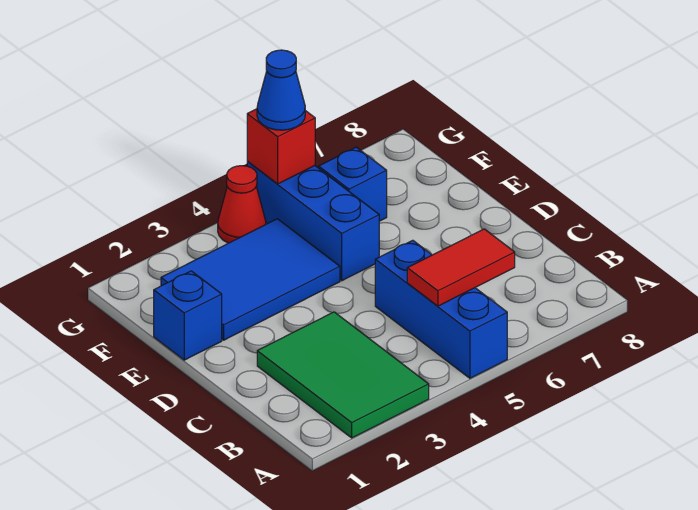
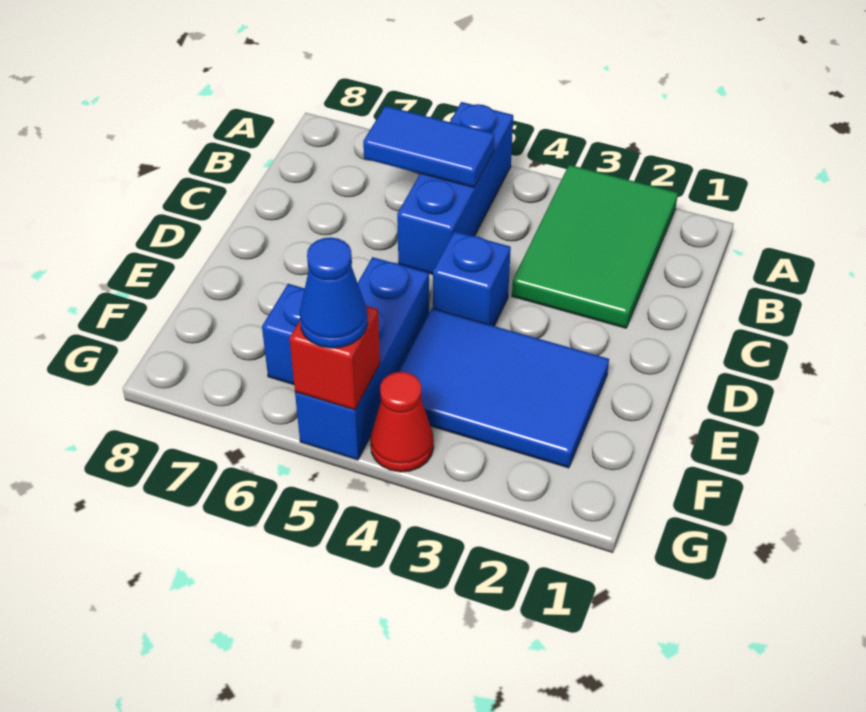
red 1x2 tile [407,229,515,306] -> blue 1x2 tile [363,106,494,188]
blue 1x1 brick [154,271,222,360] -> blue 1x1 brick moved to [433,231,511,326]

